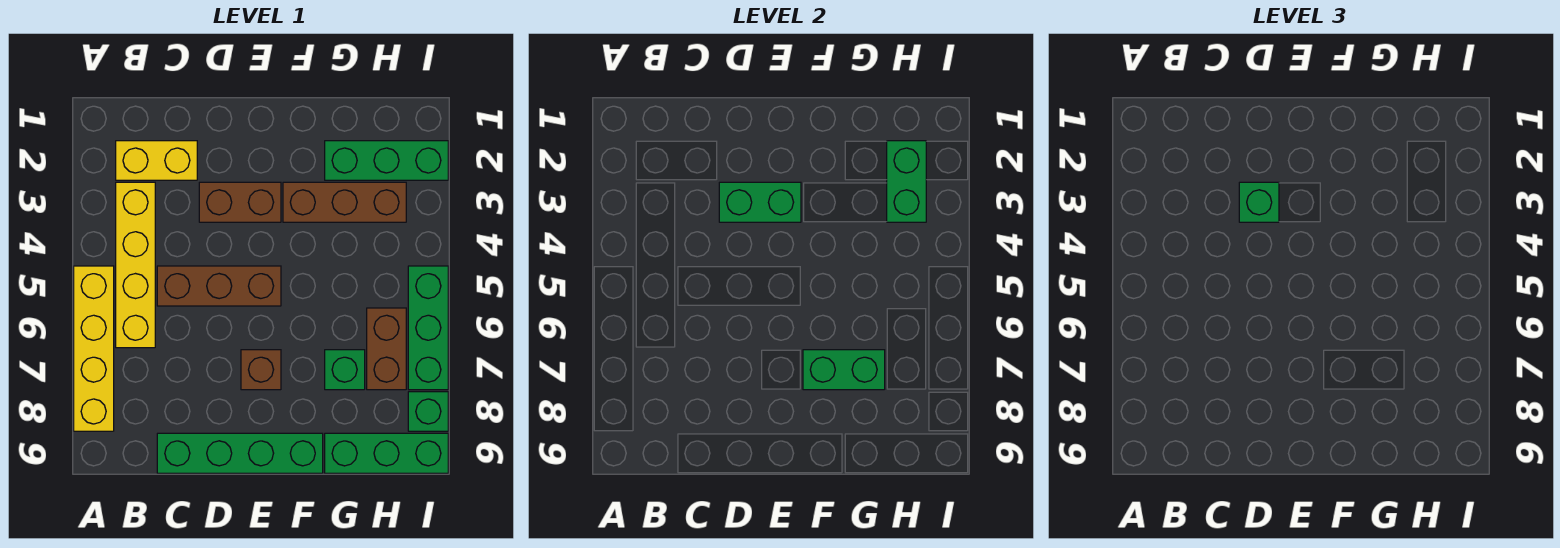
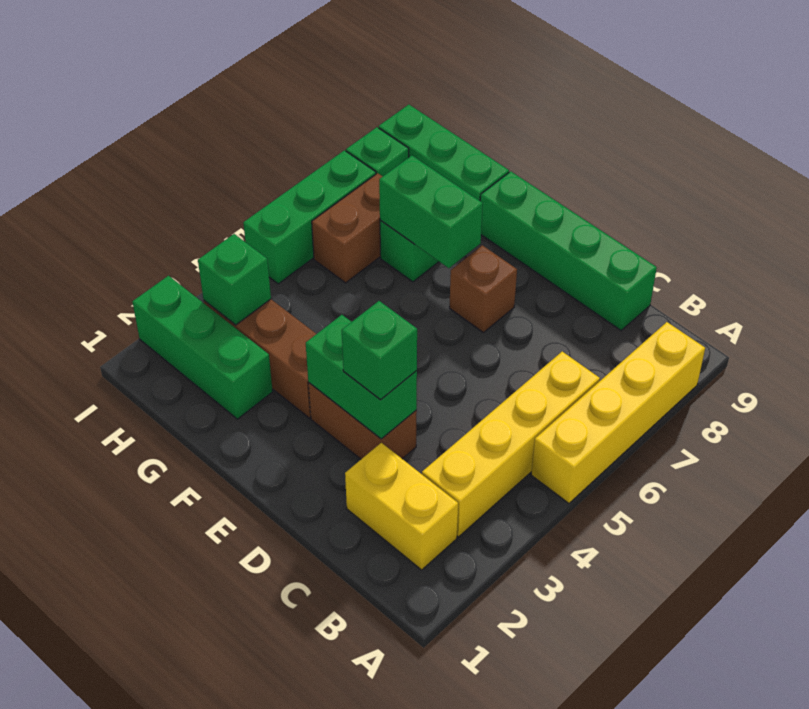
brown 1x3 brick [157,266,281,306] -> none
green 1x2 brick [887,141,926,222] -> green 1x1 brick [198,234,271,325]

